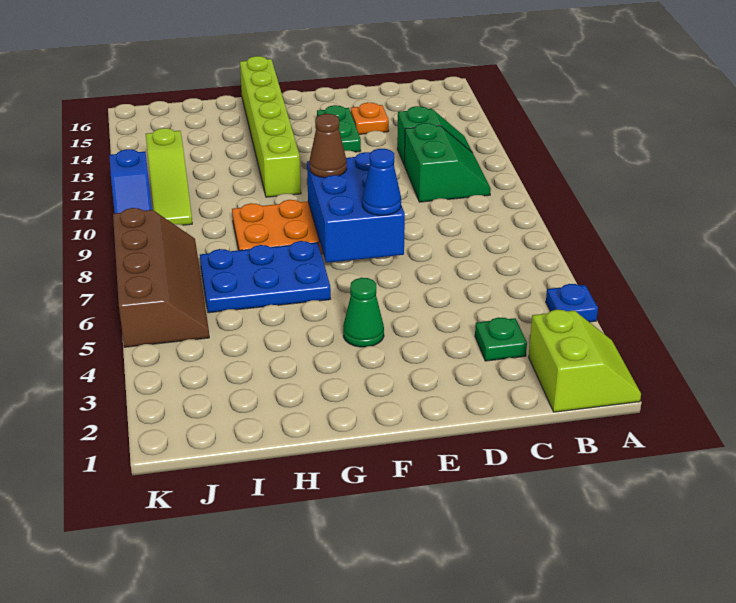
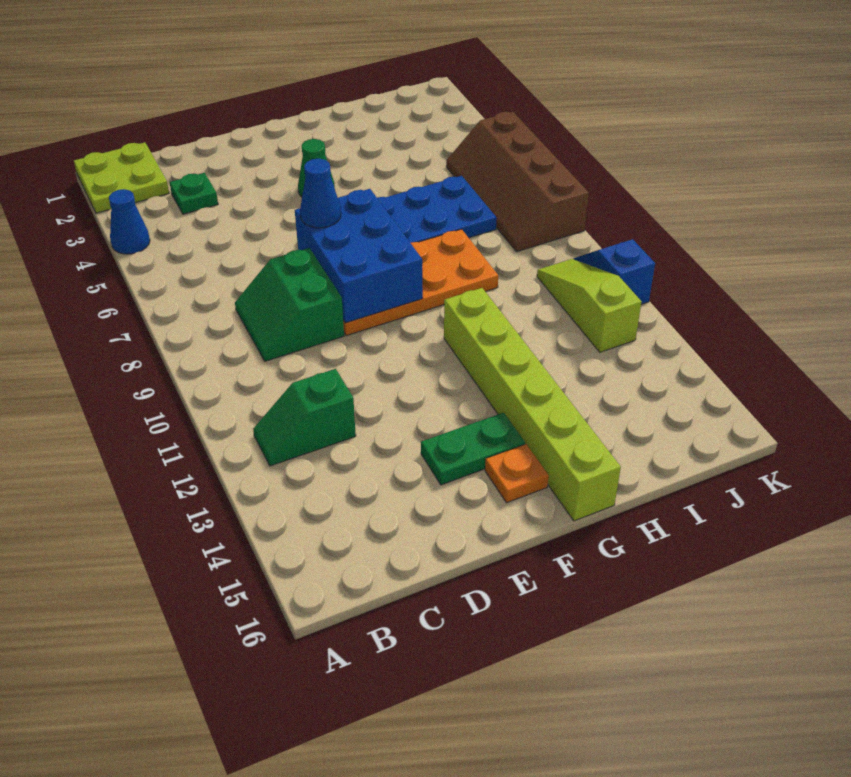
lime 2x2 slope [529,310,641,412] -> lime 2x2 plate [74,142,169,213]
blue 1x1 plate [546,284,598,322] -> blue 1x1 cone [109,189,150,254]
green 2x2 slope [405,123,491,202] -> green 2x2 slope moved to [235,248,344,361]
orange 1x1 plate [351,102,389,134] -> orange 1x1 plate moved to [485,444,549,503]
green 1x2 plate [317,105,361,152] -> green 1x2 plate turned to [421,413,525,485]
brown 1x1 cone [309,114,347,178] -> none

